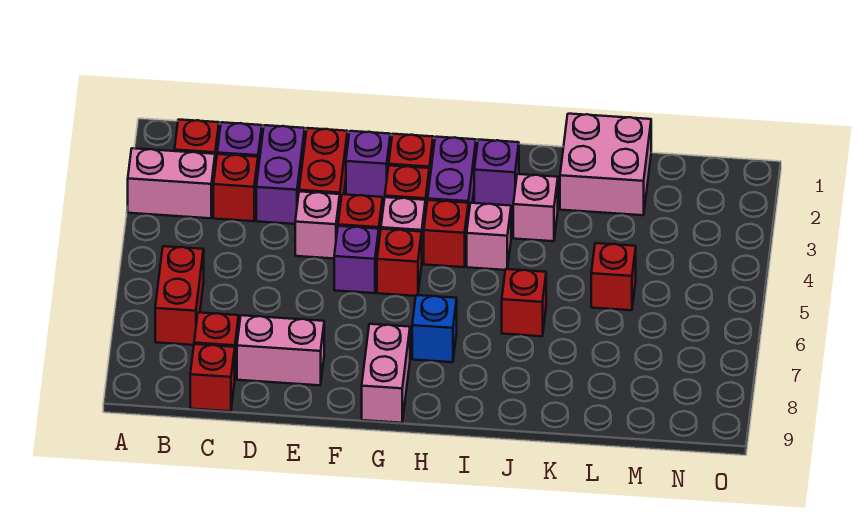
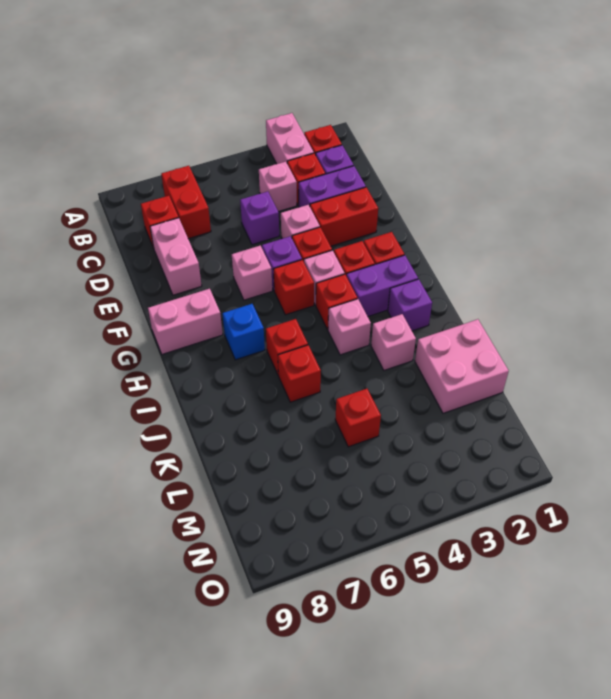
red 1x2 brick [155,246,204,345] -> red 1x2 brick turned to [161,166,211,239]
none -> pink 1x1 brick [259,162,297,212]
red 1x1 brick [190,344,235,411] -> red 1x1 brick moved to [266,319,308,376]
purple 1x1 brick [346,131,390,198] -> purple 1x1 brick moved to [240,191,279,245]
none -> pink 1x1 brick [232,246,272,300]

